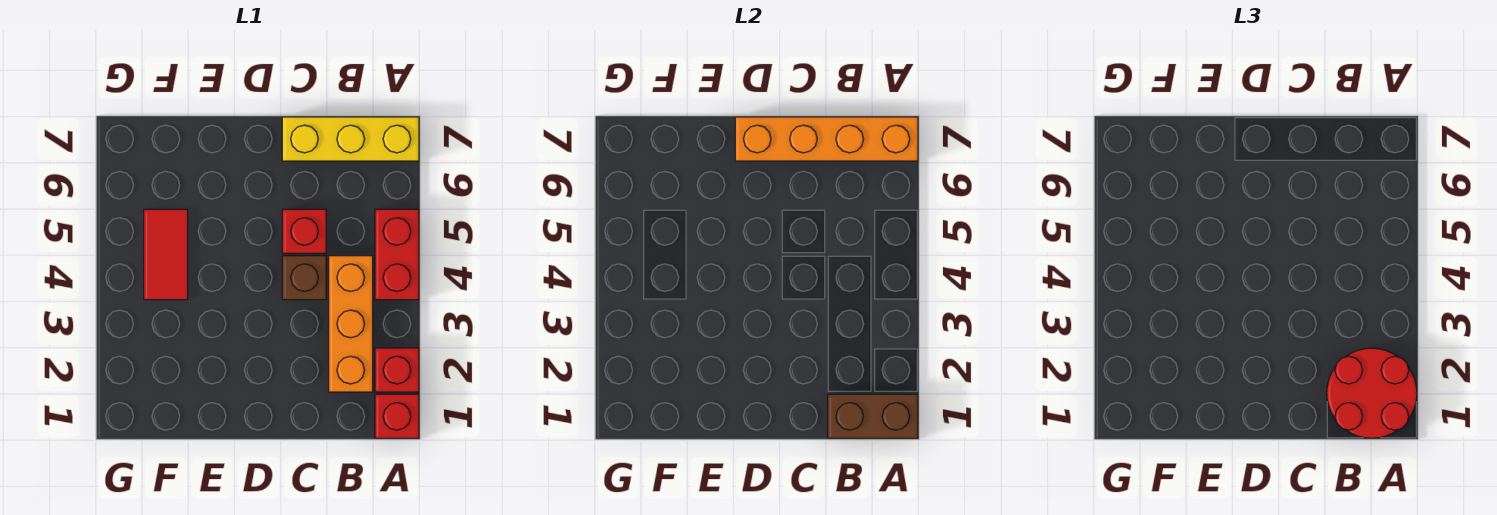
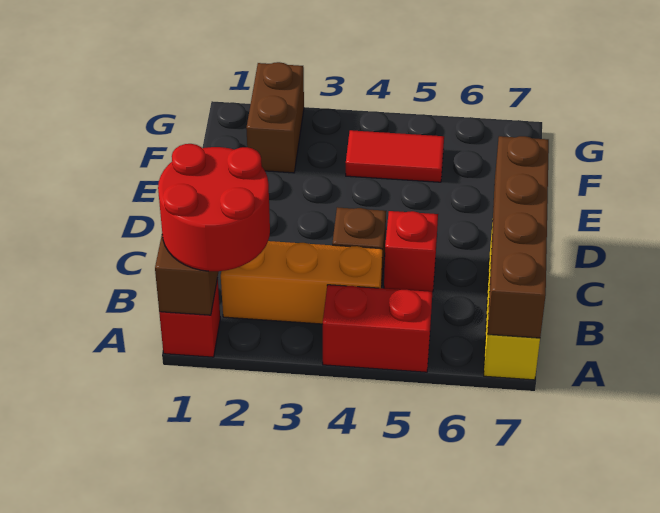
red 1x1 brick [375,348,419,392] -> none
orange 1x4 brick [735,117,918,161] -> brown 1x4 brick [488,136,549,338]
none -> brown 1x2 brick [246,62,304,173]

